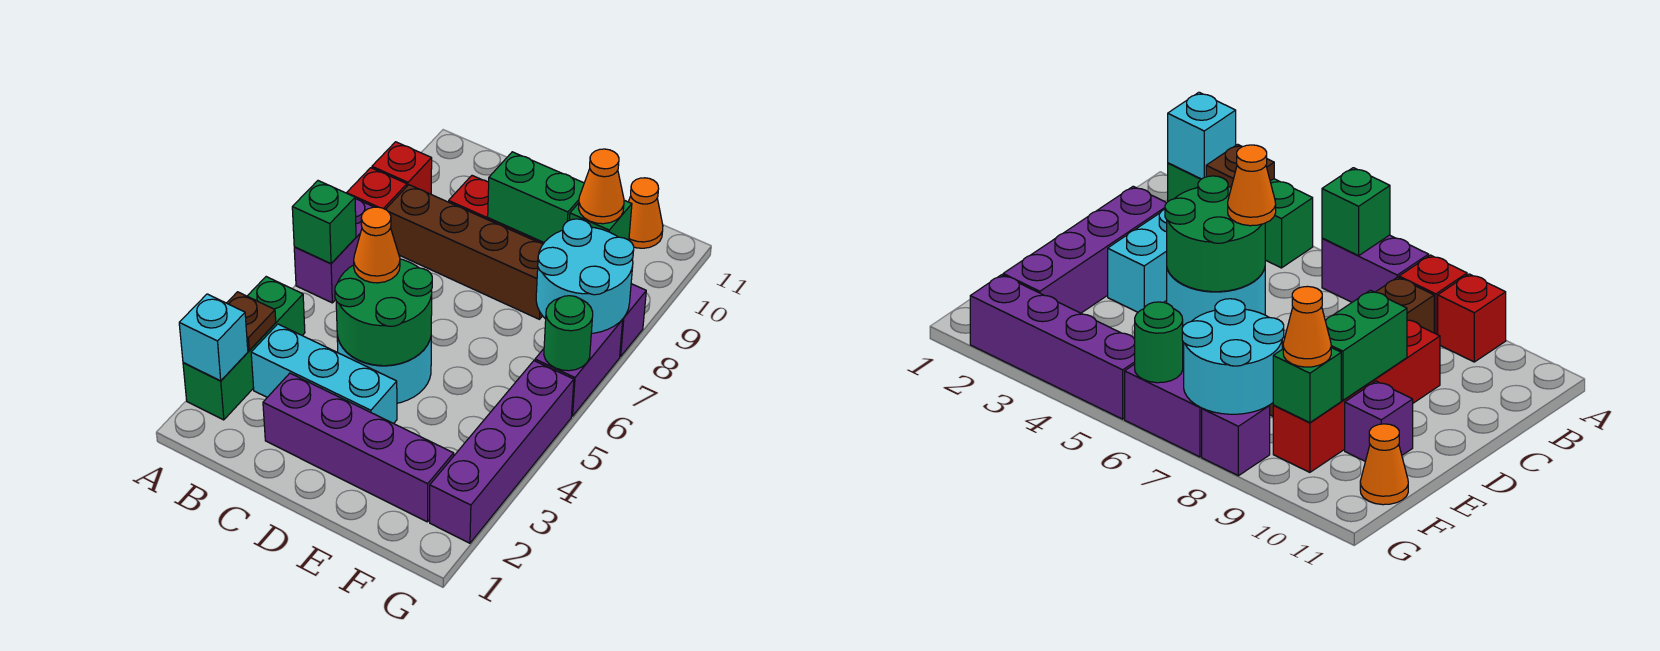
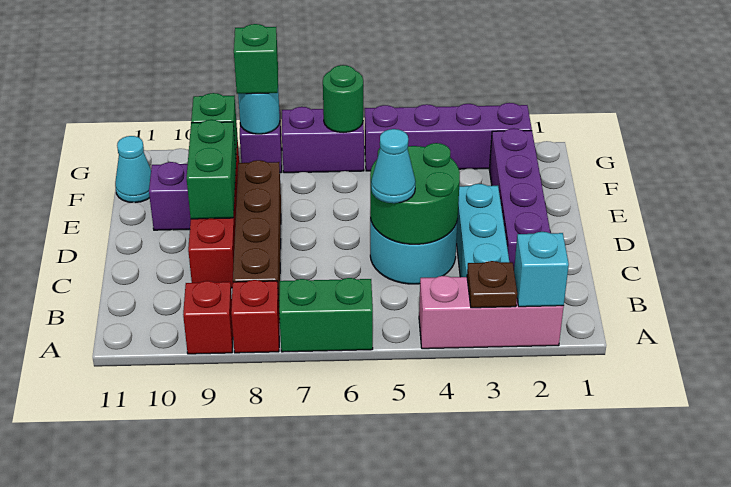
green 1x3 brick [183,277,305,420] -> pink 1x3 brick [419,276,564,349]
purple 1x2 brick [294,199,373,303] -> green 1x2 brick [279,278,373,352]
green 1x1 brick [292,181,356,263] -> green 1x1 brick moved to [234,24,278,94]
orange 1x1 cone [354,207,400,283] -> cyan 1x1 cone [371,129,416,203]
cyan 2x2 round brick [536,219,634,333] -> cyan 1x1 round brick [238,92,280,134]
orange 1x1 cone [578,149,624,224] -> none
orange 1x1 cone [628,178,663,248] -> cyan 1x1 cone [115,136,151,203]

